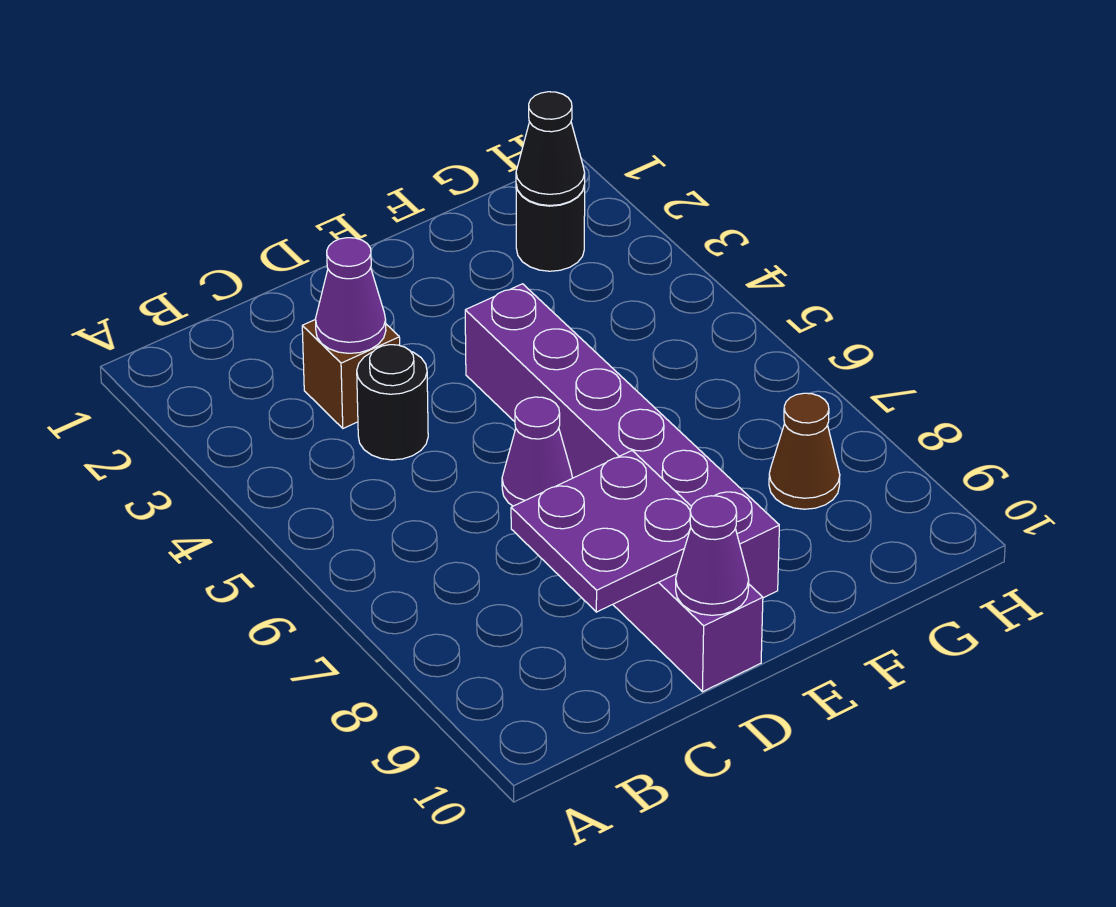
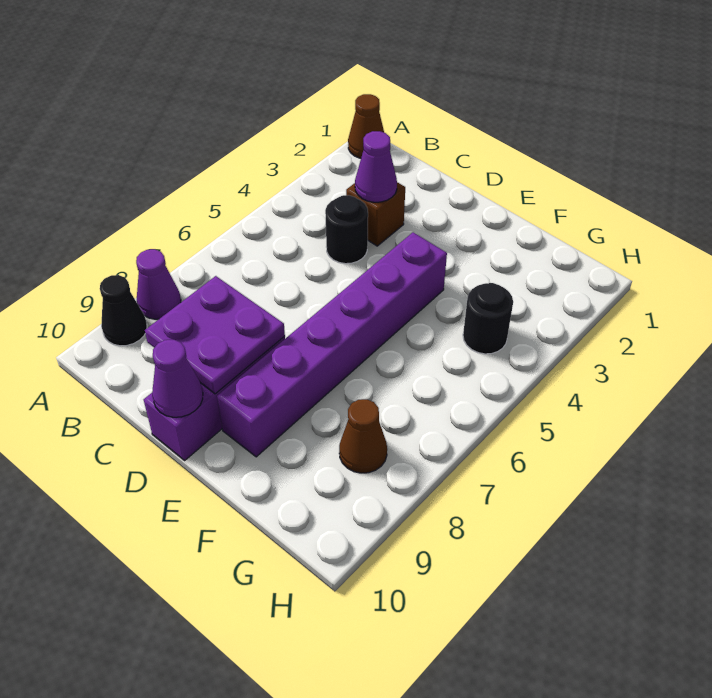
none -> brown 1x1 cone [348,94,384,158]
purple 1x1 cone [502,397,572,506] -> purple 1x1 cone moved to [136,249,181,319]
black 1x1 round brick [516,185,585,271] -> black 1x1 round brick moved to [463,283,513,354]
black 1x1 cone [516,92,585,206] -> black 1x1 cone moved to [100,275,147,346]

